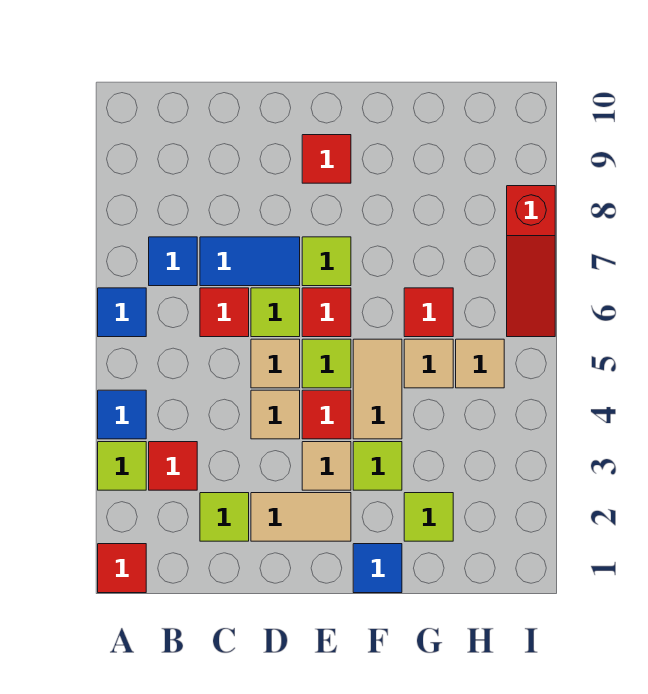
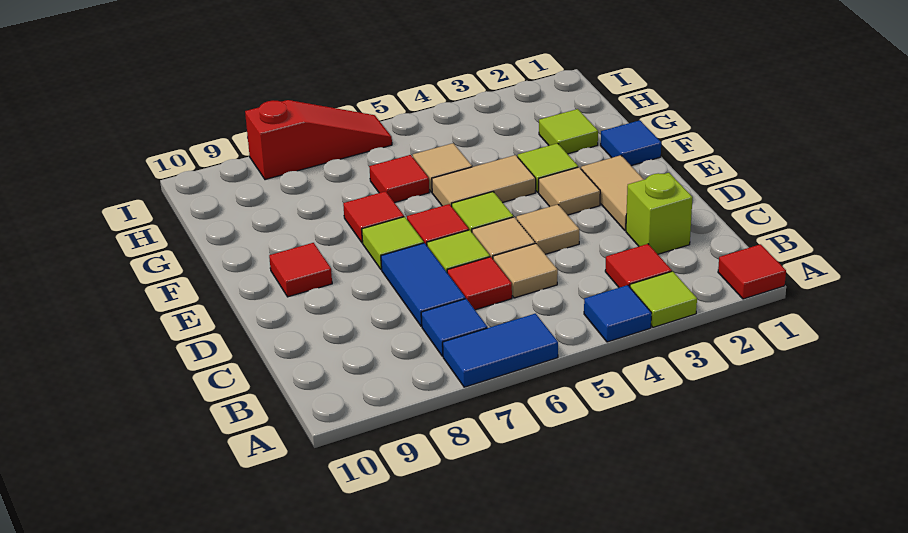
blue 1x1 tile [98,288,146,337] -> blue 1x2 tile [443,314,558,387]
lime 1x1 tile [200,493,249,541] -> lime 1x1 brick [626,173,693,254]
red 1x1 tile [302,390,351,439] -> red 1x1 tile moved to [343,191,404,243]
tan 1x1 tile [456,339,504,388] -> tan 1x1 tile moved to [493,244,558,298]

